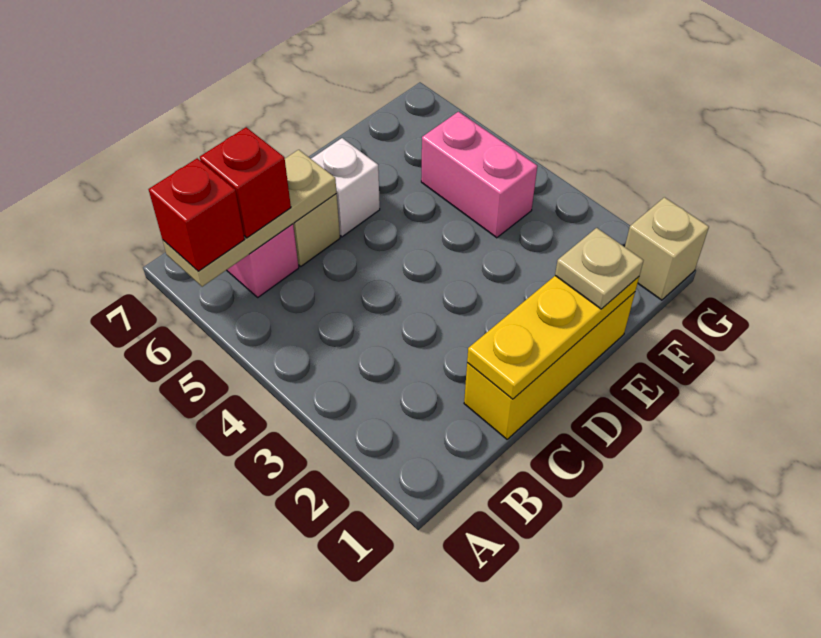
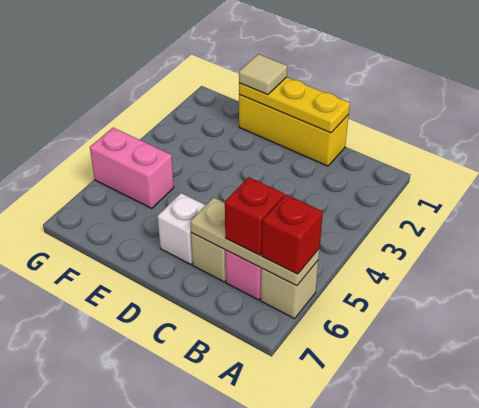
tan 1x1 plate [555,228,643,309] -> tan 1x1 tile [239,54,287,95]
pink 1x2 brick [421,112,537,238] -> pink 1x2 brick turned to [90,128,174,209]
tan 1x1 brick [625,197,709,300] -> tan 1x1 brick moved to [261,261,318,319]

